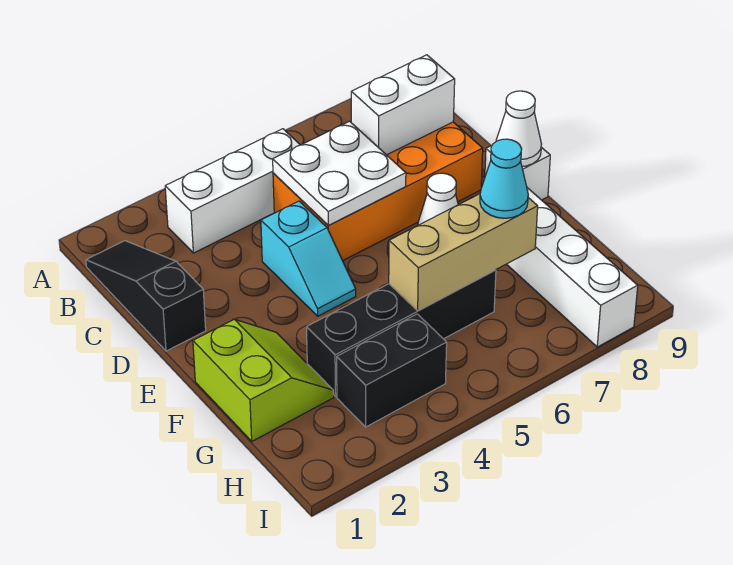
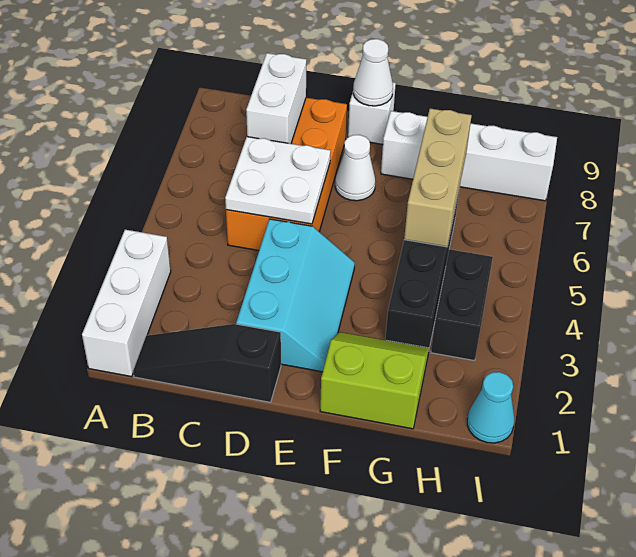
white 1x3 brick [165,129,300,253] -> white 1x3 brick moved to [82,230,171,377]
cyan 1x2 slope [261,201,356,316] -> cyan 2x3 slope [236,219,355,372]
cyan 1x1 cone [480,139,528,218] -> cyan 1x1 cone moved to [467,372,514,443]

